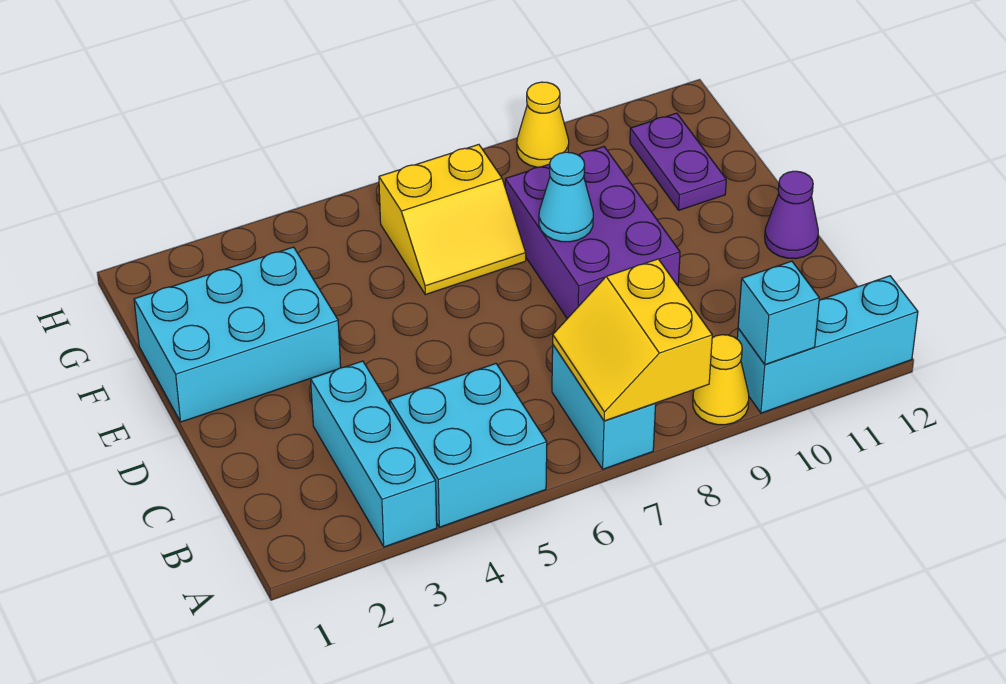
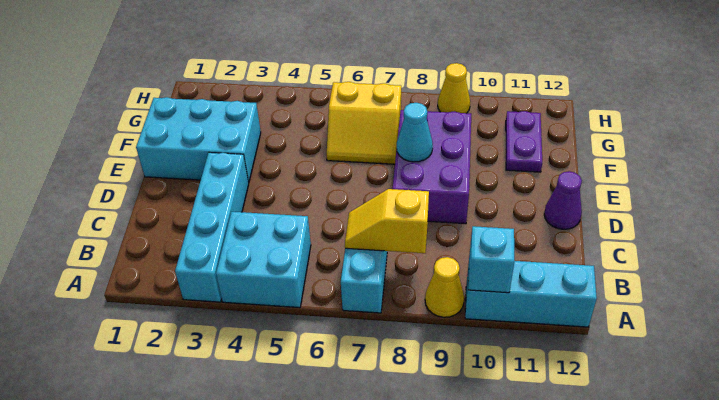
cyan 1x3 brick [311,361,437,547] -> cyan 1x4 brick [175,152,249,302]
yellow 2x2 slope [553,259,712,421] -> yellow 1x2 slope [345,189,429,253]

